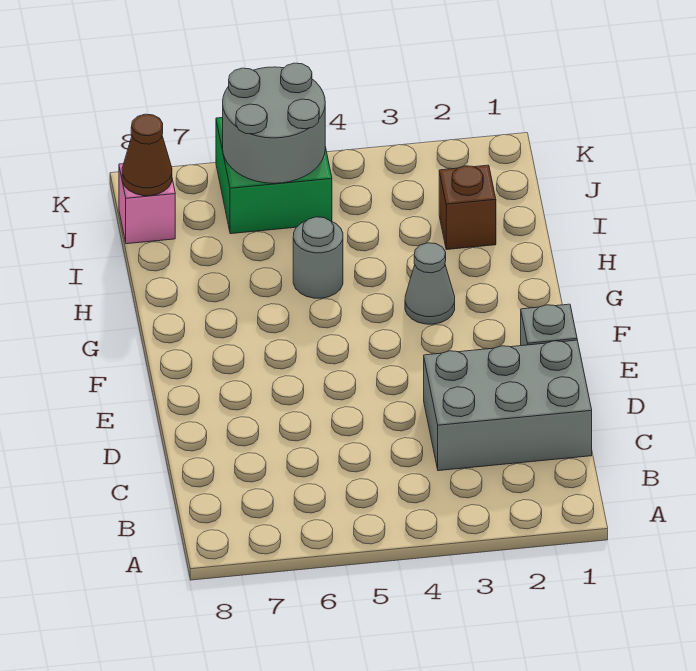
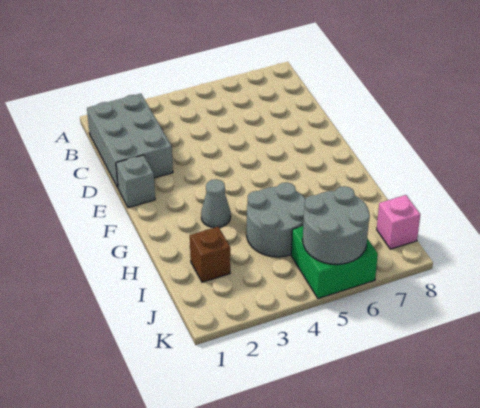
grey 2x3 brick [424,340,592,471] -> grey 2x3 brick turned to [87,94,173,188]
grey 1x1 round brick [293,217,343,298] -> grey 2x2 round brick [247,182,306,257]
brown 1x1 cone [122,114,172,196] -> none

